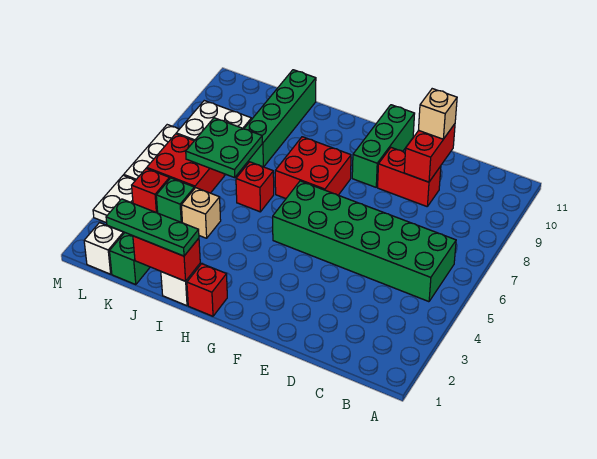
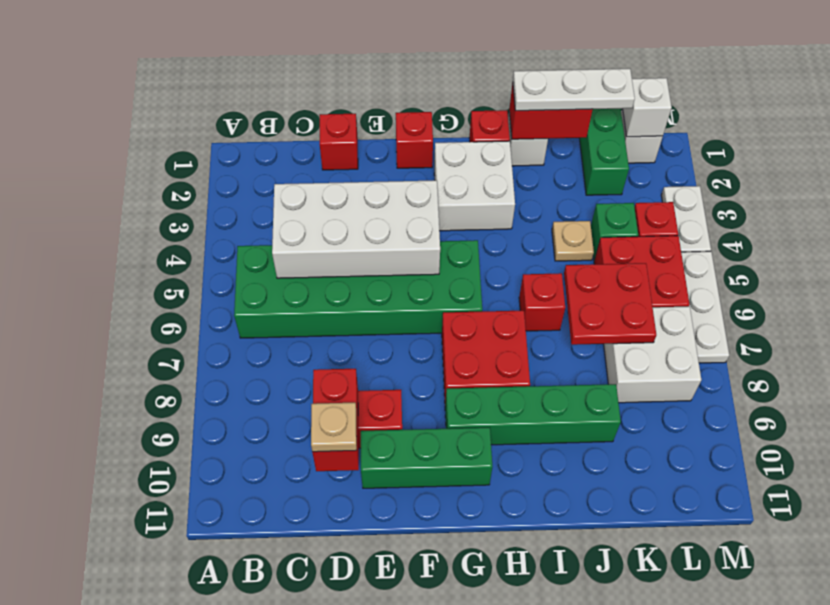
none -> white 2x4 brick [272,180,440,278]
none -> red 1x1 brick [320,114,358,170]
tan 1x1 brick [419,89,457,139] -> tan 1x1 plate [311,403,357,452]
none -> red 1x1 brick [396,112,433,168]
green 1x3 brick [352,105,415,187] -> green 1x3 brick turned to [361,427,493,488]
none -> white 2x2 brick [434,141,515,231]
green 1x3 plate [106,199,199,256] -> white 1x3 plate [513,69,635,111]
tan 1x1 brick [181,188,221,238] -> tan 1x1 plate [552,221,594,261]
green 2x2 plate [186,118,262,178] -> red 2x2 plate [564,263,656,345]
green 1x4 brick [244,70,316,167] -> green 1x4 brick turned to [445,384,621,445]
none -> white 1x1 brick [623,78,672,137]

